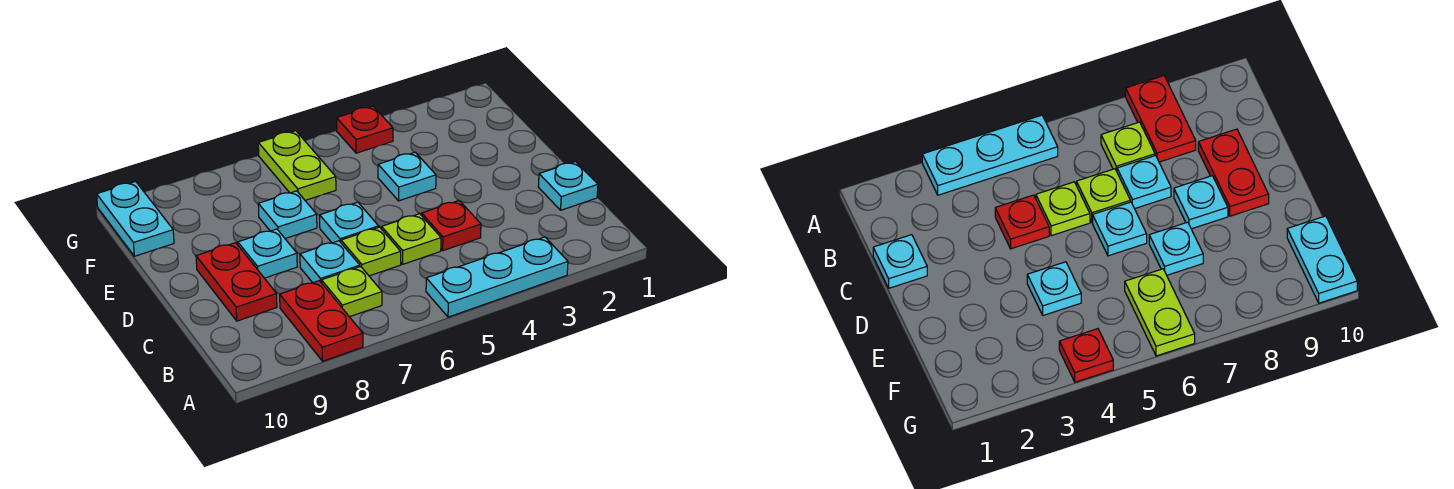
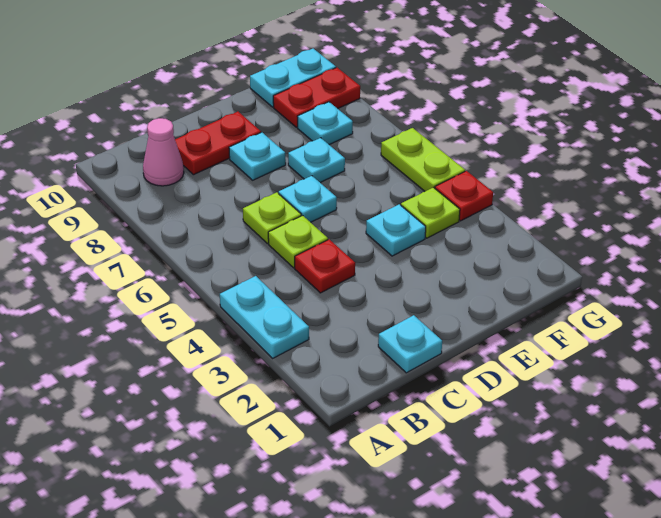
cyan 1x3 plate [426,237,568,317] -> cyan 1x2 plate [220,276,309,358]
red 1x2 plate [280,281,363,361] -> red 1x2 plate moved to [273,68,360,127]
lime 1x1 plate [322,267,382,317] -> lime 1x1 plate moved to [401,187,460,238]
none -> pink 1x1 cone [143,118,184,186]
cyan 1x1 plate [300,241,360,283] -> cyan 1x1 plate moved to [297,102,353,145]
lime 1x2 plate [258,131,336,200] -> lime 1x2 plate turned to [381,128,465,191]

